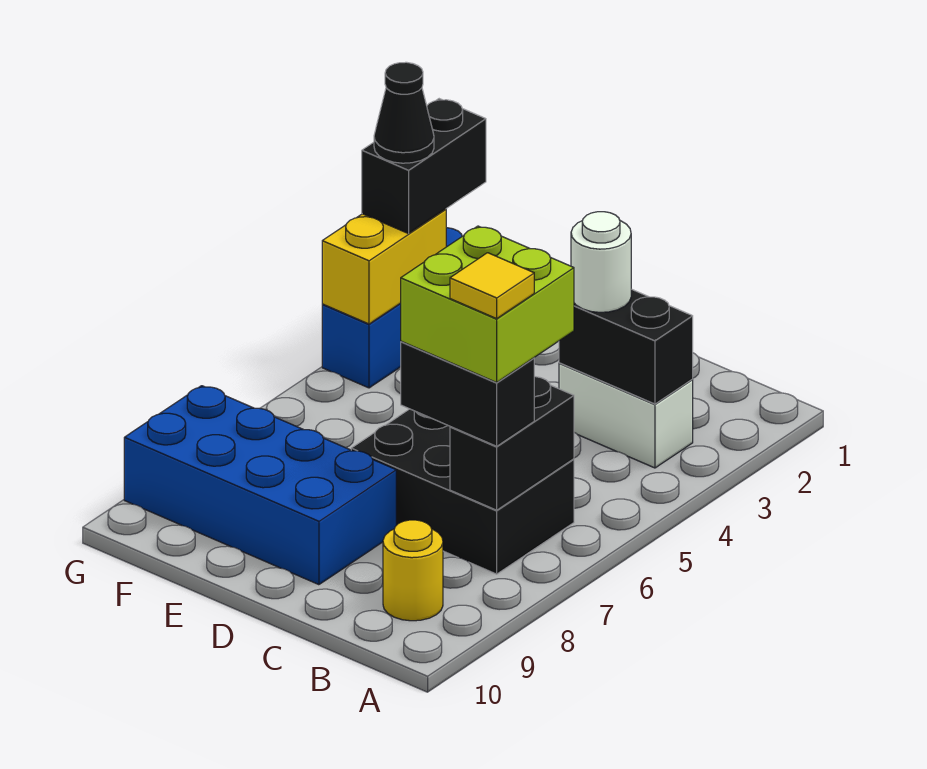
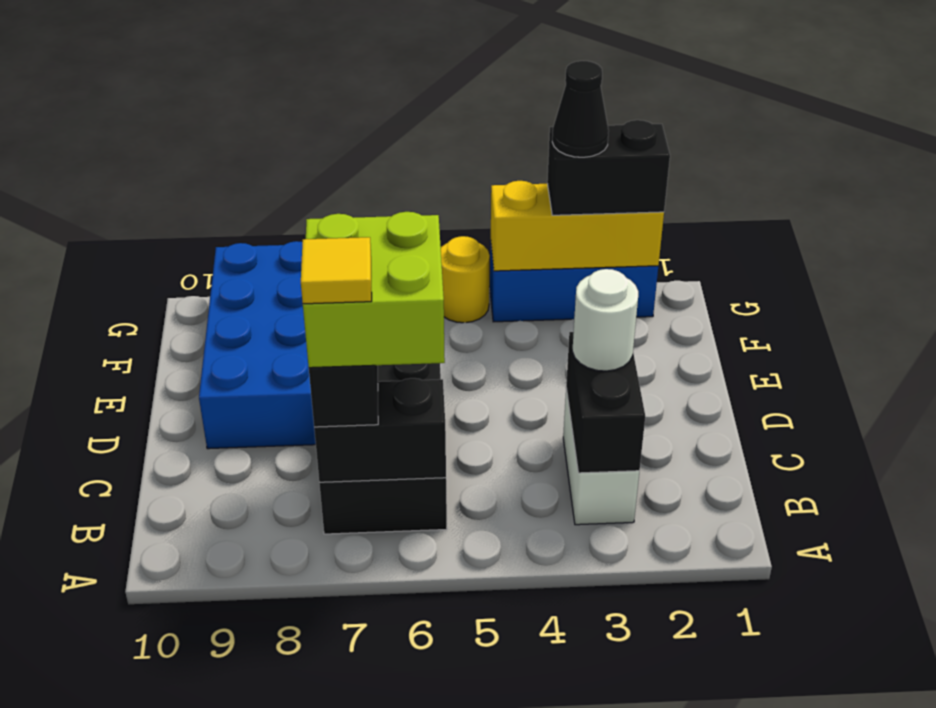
yellow 1x1 round brick [383,520,443,621] -> yellow 1x1 round brick moved to [441,236,490,323]
yellow 1x2 brick [322,209,446,324] -> yellow 1x3 brick [491,181,664,271]

